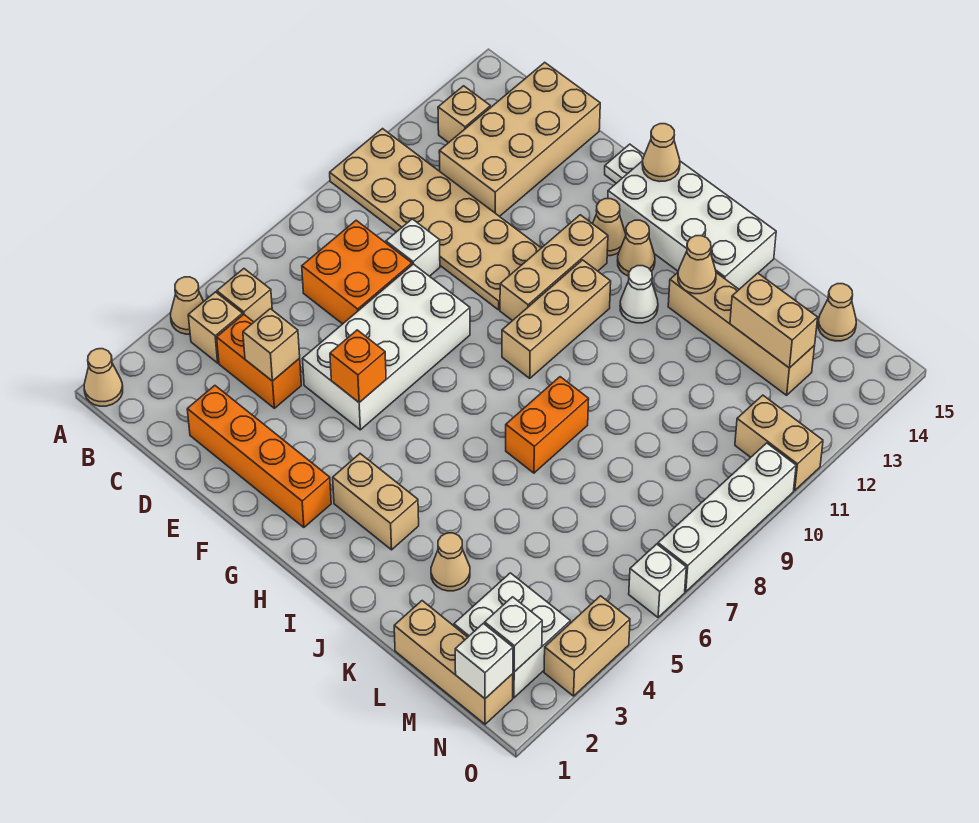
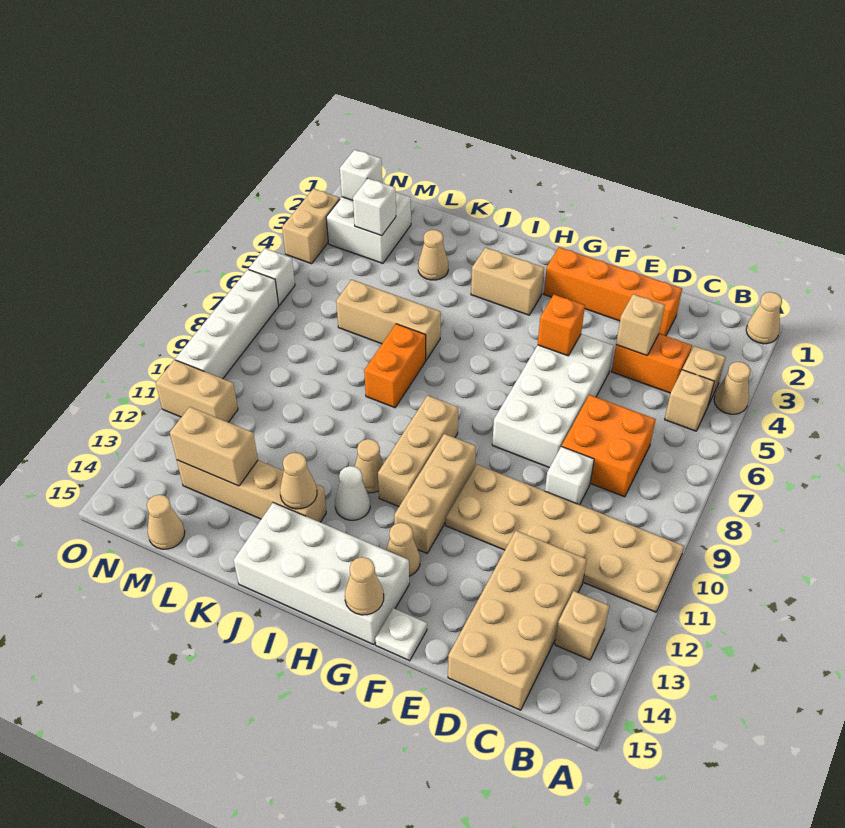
tan 1x1 cone [617,220,655,276] -> tan 1x1 cone moved to [355,439,384,493]
tan 1x3 brick [394,601,513,724] -> tan 1x3 brick moved to [336,280,441,360]
white 1x1 brick [455,623,513,699] -> white 1x1 brick moved to [353,179,396,236]

